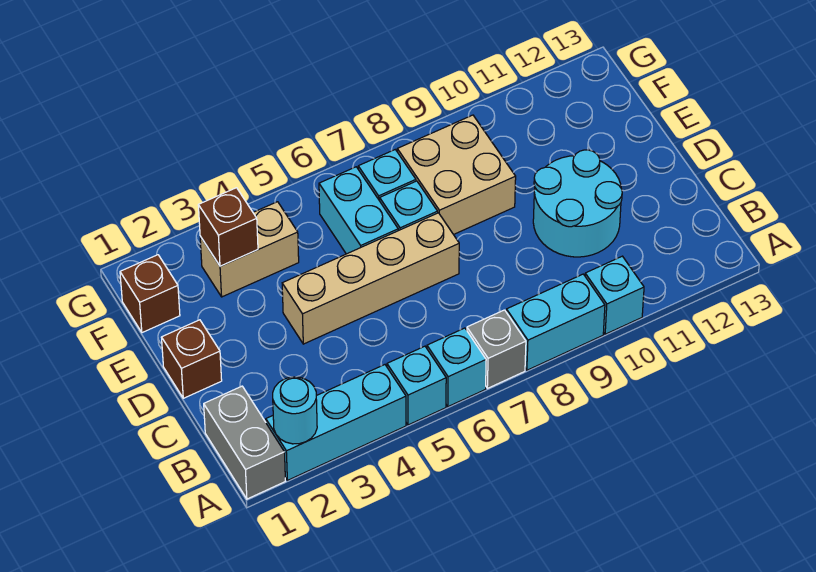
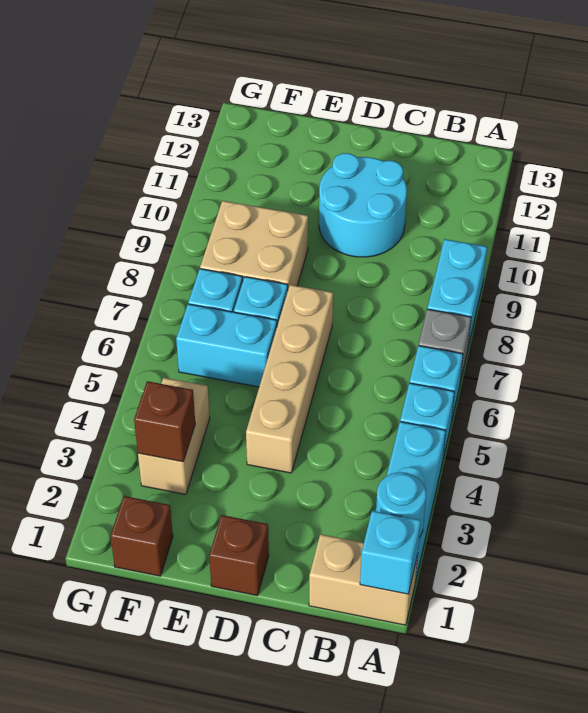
grey 1x2 brick [204,386,285,499] -> tan 1x2 brick [309,534,418,625]
cyan 1x1 brick [585,256,644,334] -> cyan 1x1 brick moved to [360,511,421,594]

